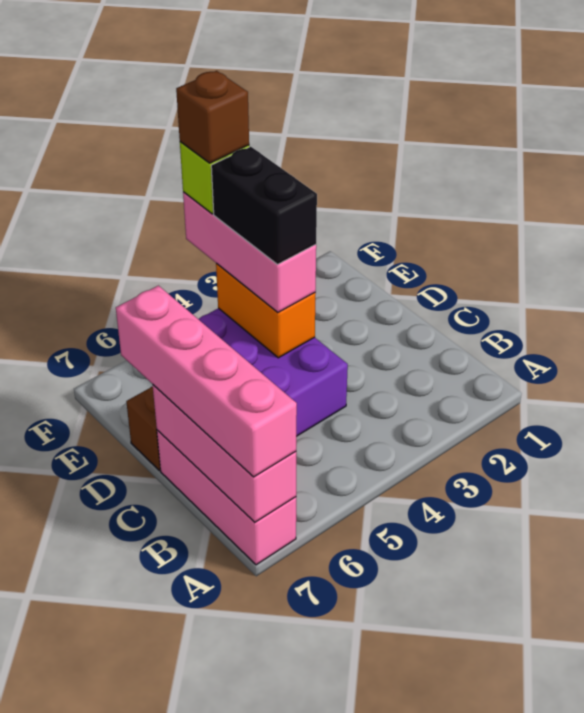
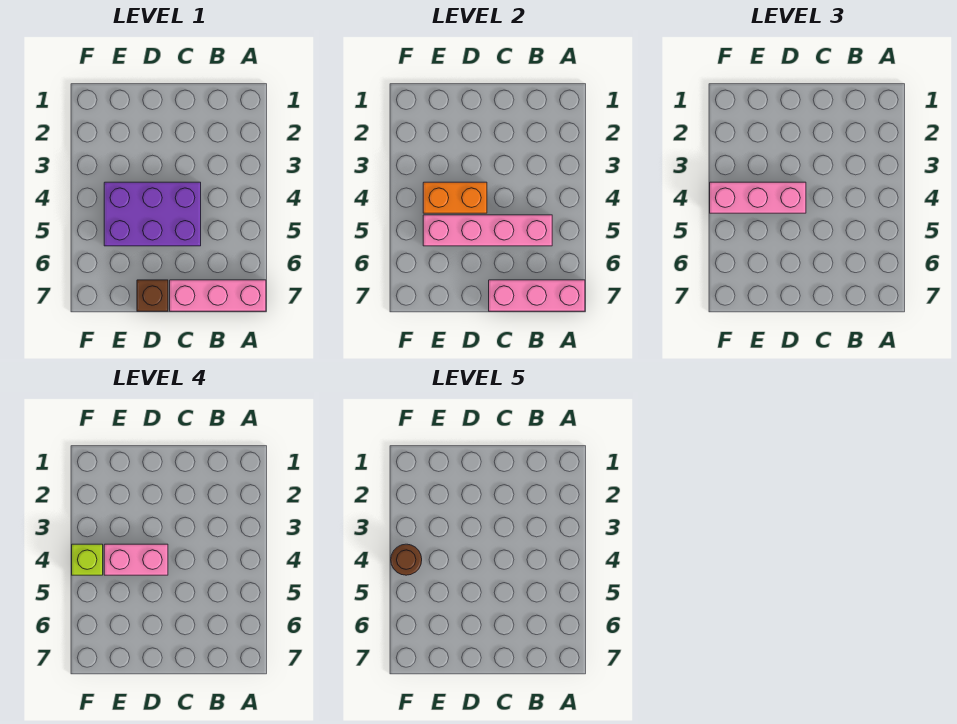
pink 1x4 brick [116,286,297,477] -> pink 1x4 brick moved to [423,215,552,246]
black 1x2 brick [211,147,317,264] -> pink 1x2 brick [104,544,168,575]
brown 1x1 brick [176,71,249,163] -> brown 1x1 round brick [391,544,422,575]

